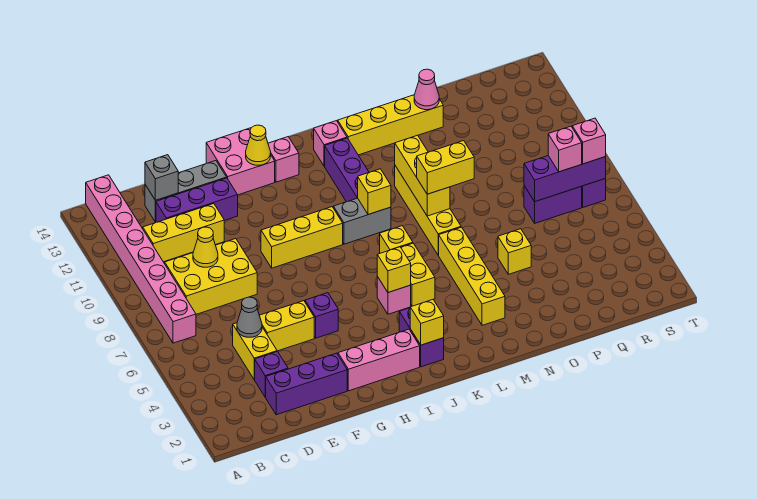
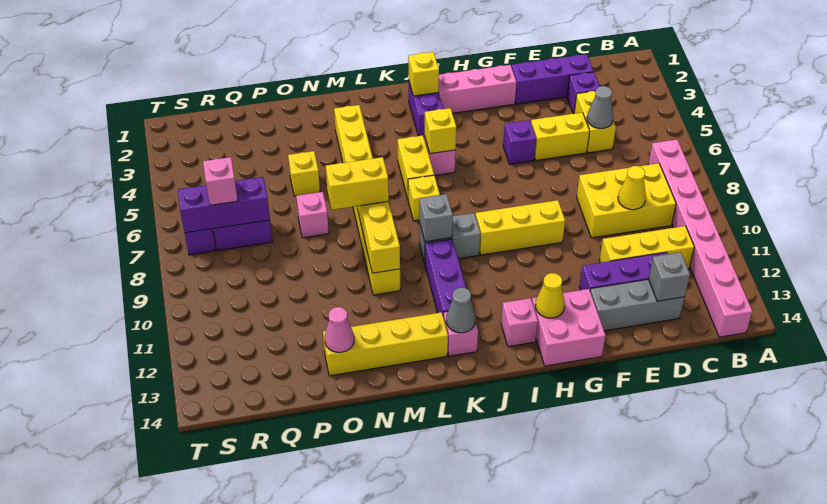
yellow 1x1 brick [358,169,391,215] -> grey 1x1 brick [419,194,453,242]
none -> grey 1x1 cone [446,287,475,333]
pink 1x1 brick [572,118,606,164] -> pink 1x1 brick moved to [296,192,329,238]

